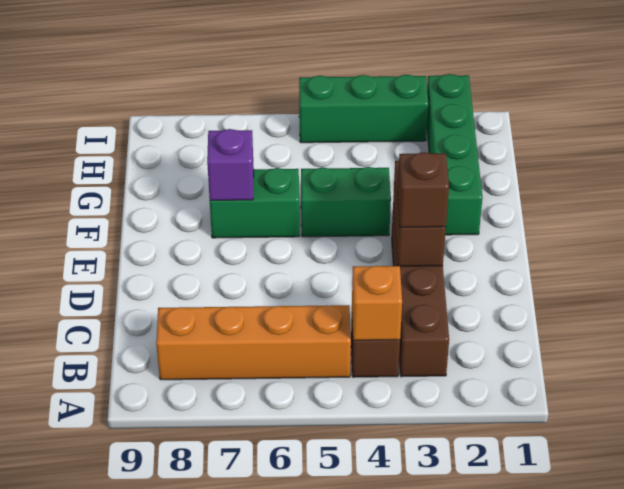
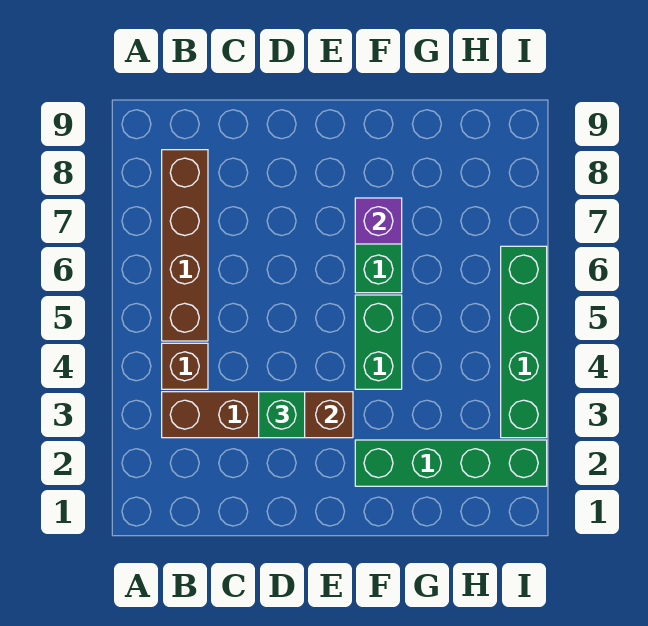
orange 1x1 brick [352,266,402,340] -> none
orange 1x4 brick [156,305,351,380] -> brown 1x4 brick [162,150,208,341]
brown 1x1 brick [397,152,449,228] -> green 1x1 brick [259,392,305,438]
green 1x3 brick [299,75,428,143] -> green 1x4 brick [501,246,547,438]

